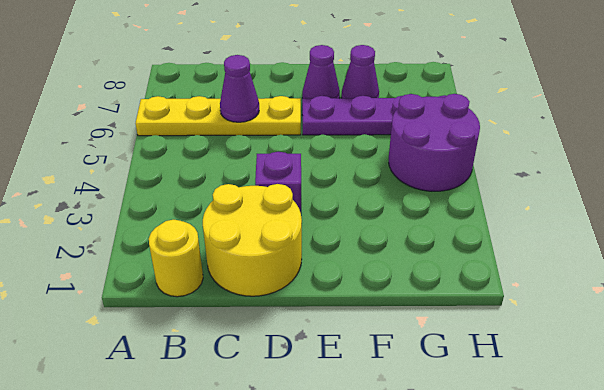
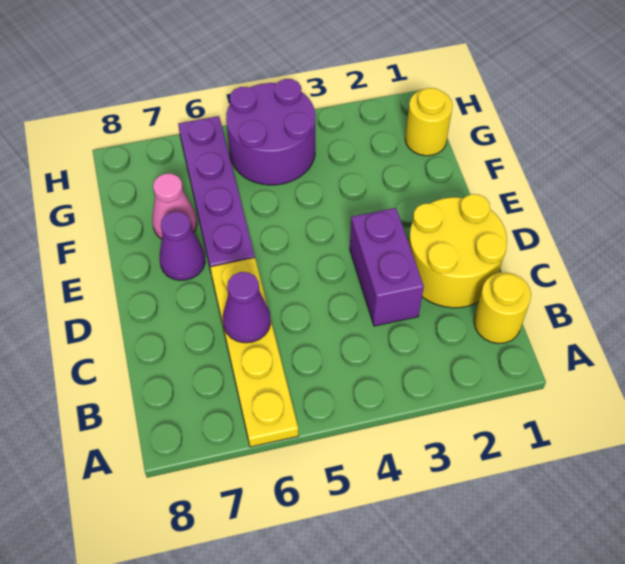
purple 1x1 brick [255,152,301,213] -> purple 1x2 brick [350,208,424,326]
purple 1x1 cone [341,45,379,98] -> pink 1x1 cone [152,174,197,239]
none -> yellow 1x1 round brick [405,88,453,156]

